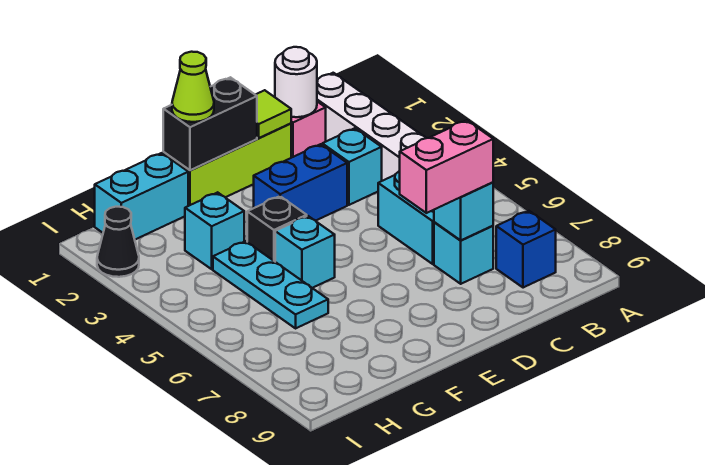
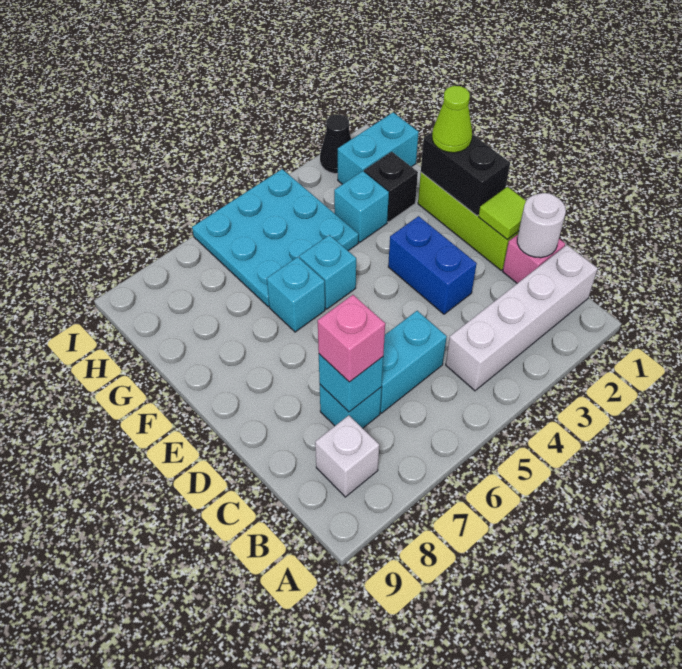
blue 1x1 brick [496,211,556,288] -> white 1x1 brick [315,415,379,497]
cyan 1x1 brick [322,128,382,205] -> cyan 1x1 brick moved to [267,257,325,332]
pink 1x2 brick [400,120,493,213] -> pink 1x1 brick [318,295,385,382]
black 1x1 brick [247,196,307,261] -> black 1x1 brick moved to [364,152,418,222]
cyan 1x2 brick [95,153,188,239] -> cyan 1x2 brick turned to [338,112,419,184]
cyan 1x3 plate [213,241,328,328] -> cyan 3x3 plate [192,169,359,307]

